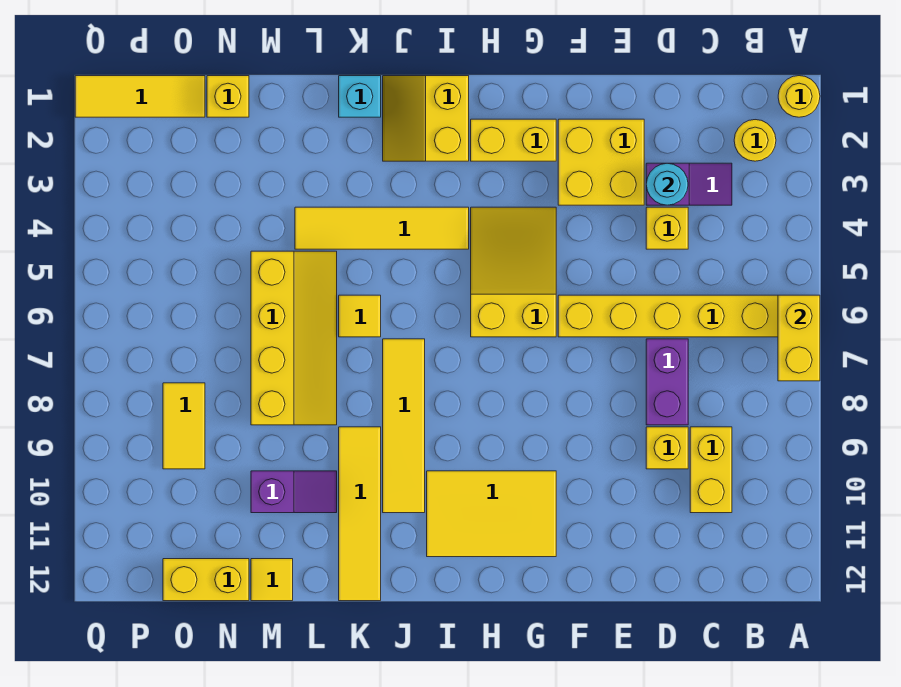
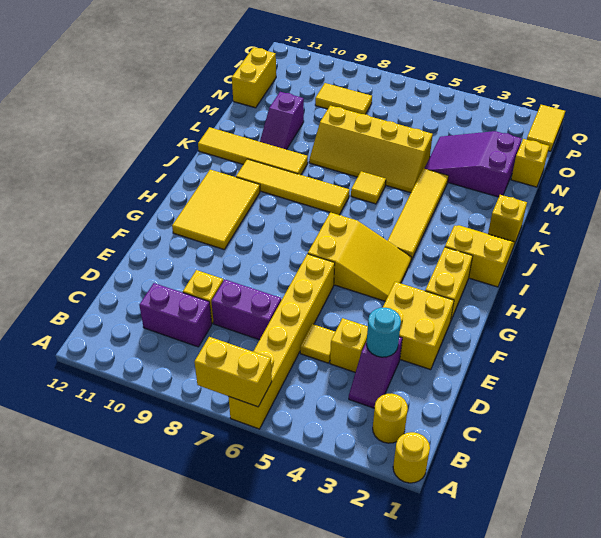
yellow 1x2 brick [690,427,732,513] -> purple 1x2 brick [139,283,212,347]
cyan 1x1 brick [339,76,381,117] -> yellow 1x1 brick [488,195,527,242]
none -> purple 2x3 slope [424,131,522,197]
yellow 1x1 tile [251,559,293,601] -> yellow 1x1 tile moved to [300,324,335,363]
yellow 1x3 tile [75,76,205,117] -> yellow 1x2 tile [527,105,565,151]

